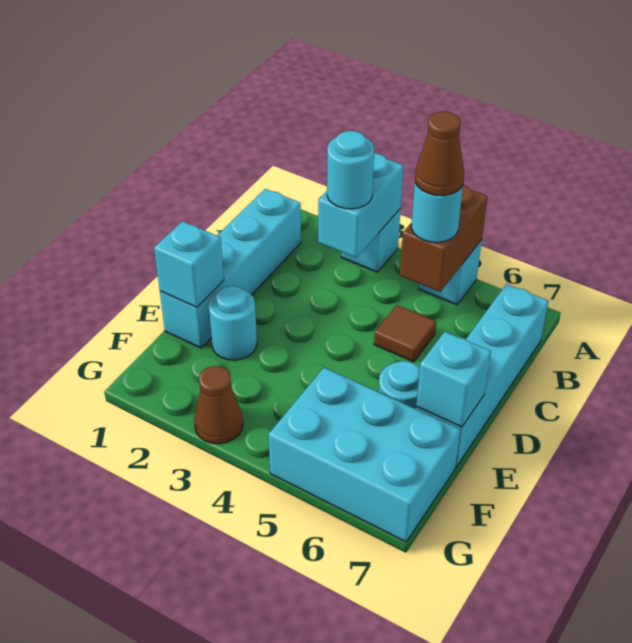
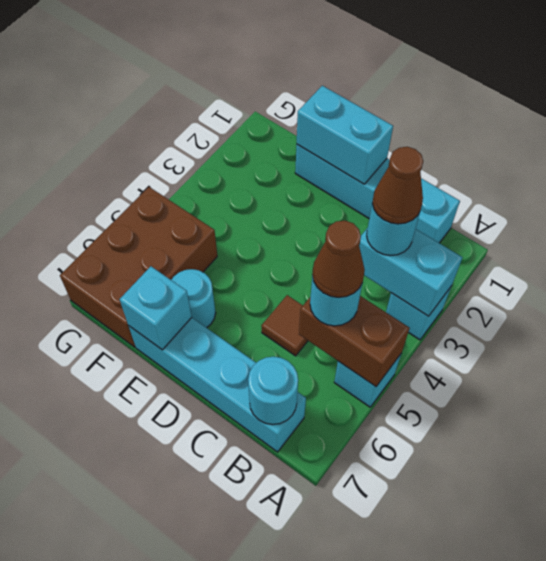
cyan 1x1 brick [154,221,224,307] -> cyan 1x2 brick [297,86,393,184]
cyan 1x1 round brick [208,286,257,360] -> cyan 1x1 round brick moved to [248,357,298,425]
cyan 2x3 brick [268,368,461,542] -> brown 2x3 brick [60,187,217,347]
brown 1x1 cone [194,366,243,444] -> brown 1x1 cone moved to [372,147,423,224]

